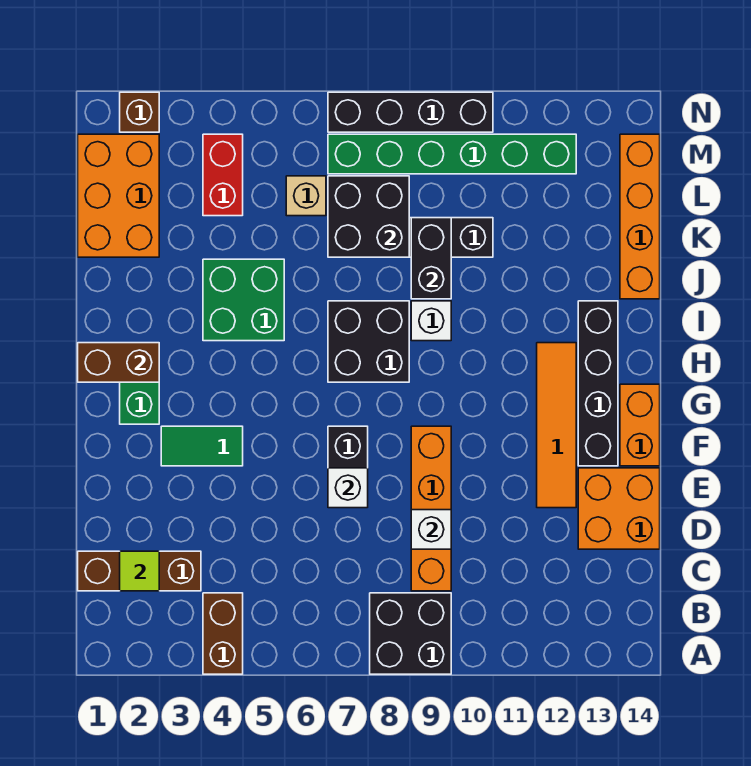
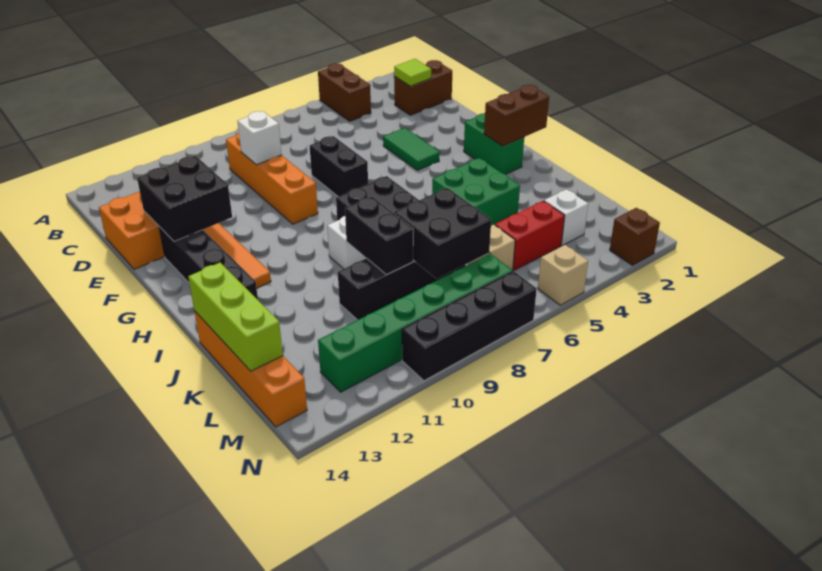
black 2x2 brick [370,593,451,674] -> black 2x2 brick moved to [137,156,232,241]
brown 1x3 brick [78,551,201,591] -> brown 1x2 brick [394,60,452,115]
white 1x1 brick [328,468,368,508] -> white 1x1 brick moved to [544,189,588,246]
green 1x2 tile [161,426,243,466] -> green 1x2 tile turned to [383,128,440,170]
orange 1x2 brick [620,384,660,466] -> none
none -> lime 1x3 brick [188,263,283,371]
orange 2x3 brick [78,134,159,257] -> none
red 1x2 brick [203,134,243,216] -> red 1x2 brick turned to [495,201,565,270]
none -> tan 1x1 brick [538,245,588,305]

